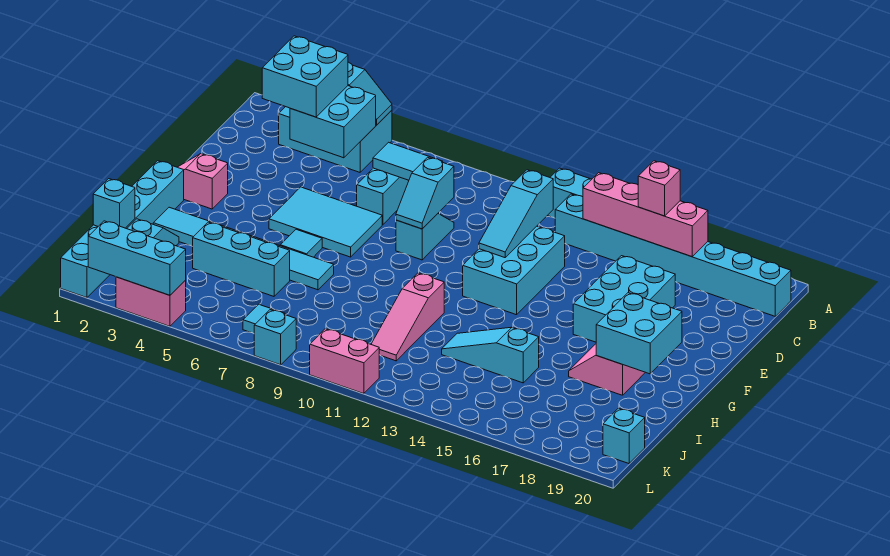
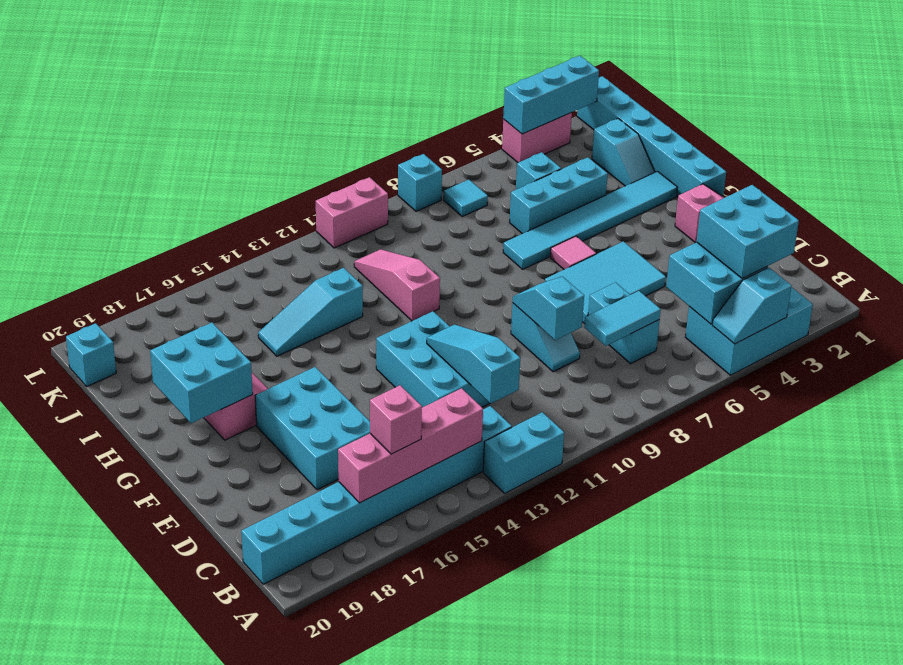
cyan 1x1 tile [280,229,322,257] -> pink 1x1 tile [550,236,596,269]
cyan 1x3 slope [442,327,539,383] -> cyan 1x3 slope turned to [258,268,363,356]
cyan 1x1 brick [93,179,135,228] -> cyan 1x1 brick moved to [516,152,561,189]

